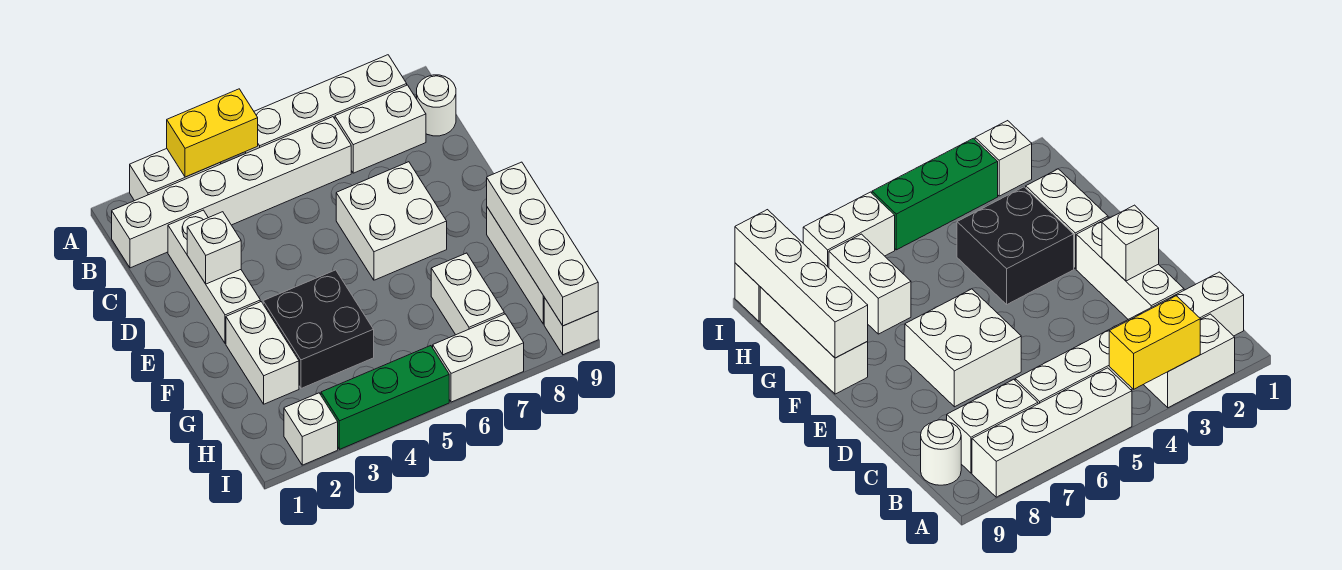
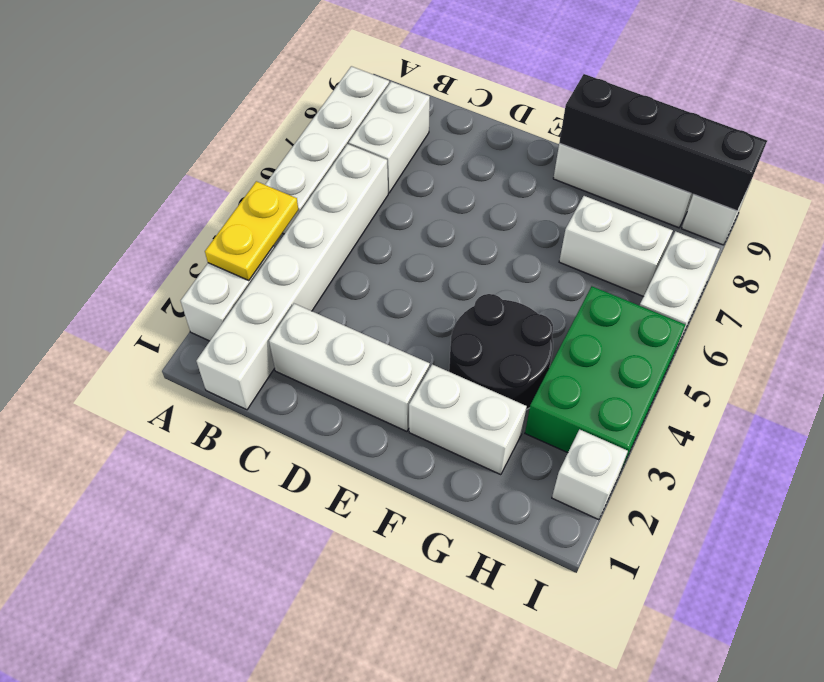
yellow 1x2 brick [167,89,258,177] -> yellow 1x2 plate [205,181,298,281]
white 1x1 round brick [417,75,456,136] -> none
white 1x1 brick [187,212,241,284] -> none
white 2x2 brick [336,162,447,280] -> none
black 2x2 brick [263,270,374,388] -> black 2x2 round brick [449,294,553,410]
white 1x4 brick [487,162,598,326] -> black 1x4 brick [559,74,767,211]
green 1x3 brick [321,346,449,449] -> green 2x3 brick [525,286,686,472]

